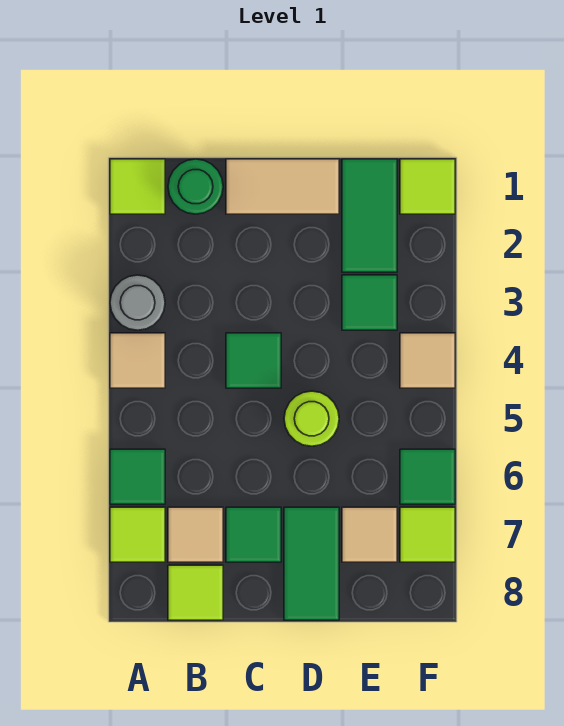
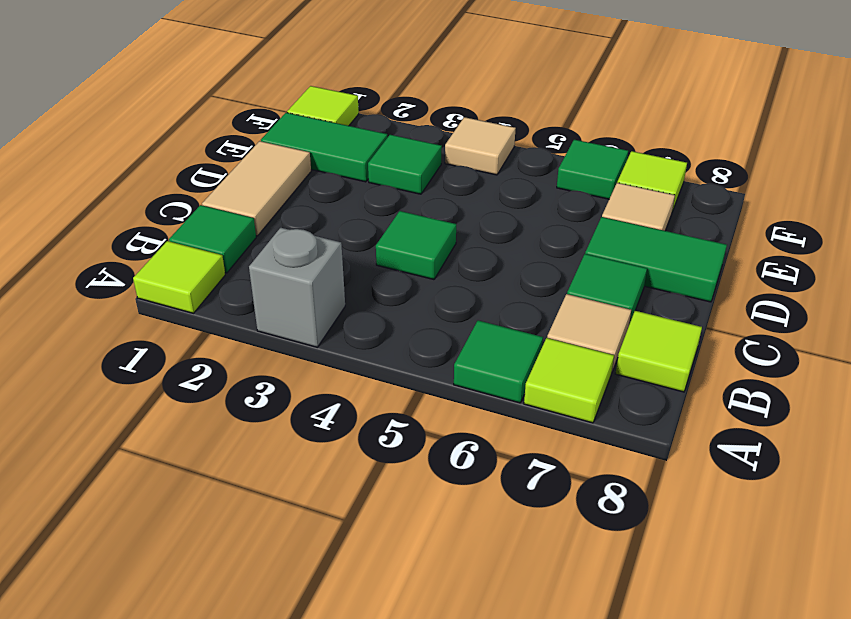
grey 1x1 round brick [110,275,165,330] -> grey 1x1 brick [249,228,345,347]
tan 1x1 tile [110,333,165,388] -> none
green 1x1 round brick [168,159,223,214] -> green 1x1 tile [169,205,256,273]
lime 1x1 round brick [284,391,339,446] -> none

